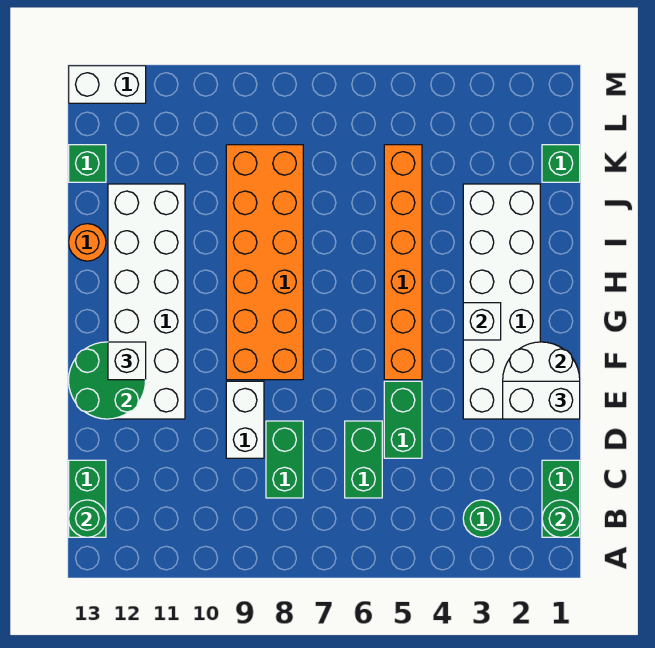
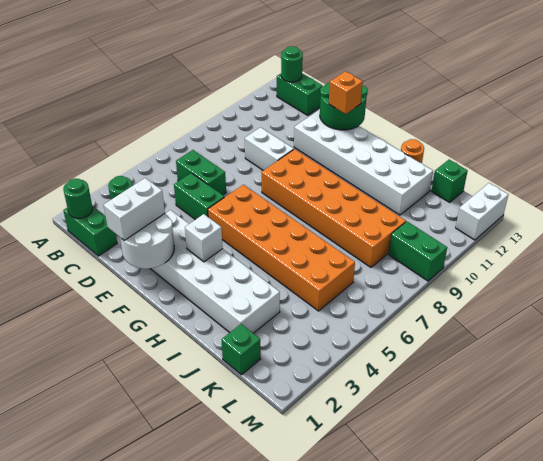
green 1x2 brick [266,421,303,498] -> green 1x2 brick moved to [389,222,447,281]
orange 1x6 brick [384,145,422,380] -> orange 2x6 brick [208,185,355,311]
white 1x1 brick [108,342,146,380] -> orange 1x1 brick [329,71,363,114]

